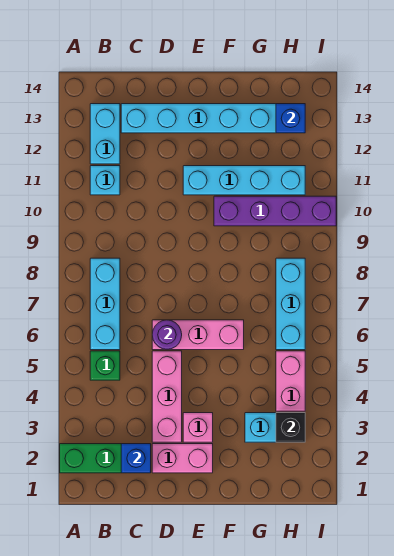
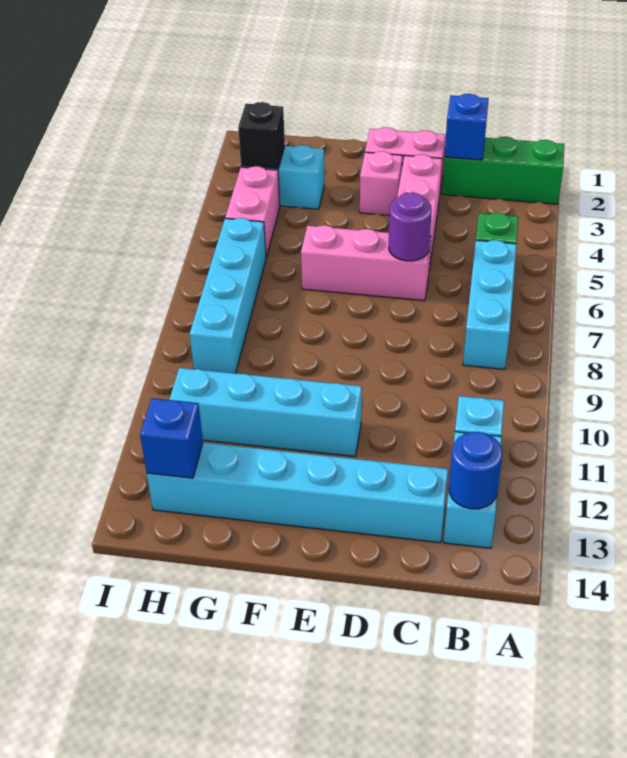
none -> blue 1x1 round brick [449,432,502,509]
purple 1x4 brick [214,196,336,226] -> none
cyan 1x3 brick [276,258,305,350] -> cyan 1x4 brick [190,218,266,373]

